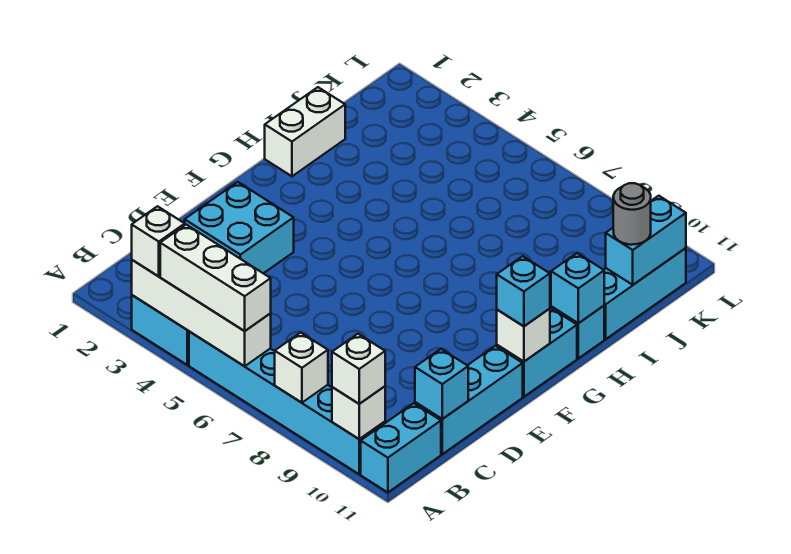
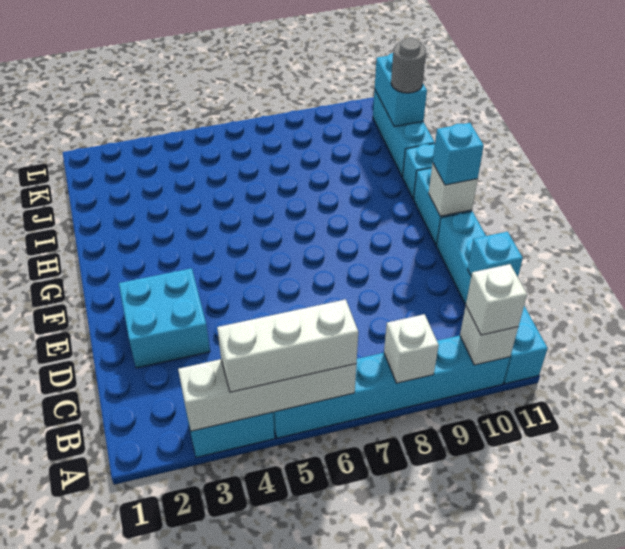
white 1x1 brick [132,206,185,276] -> none
white 1x2 brick [265,87,345,176] -> none
cyan 1x1 brick [551,253,604,323] -> none

